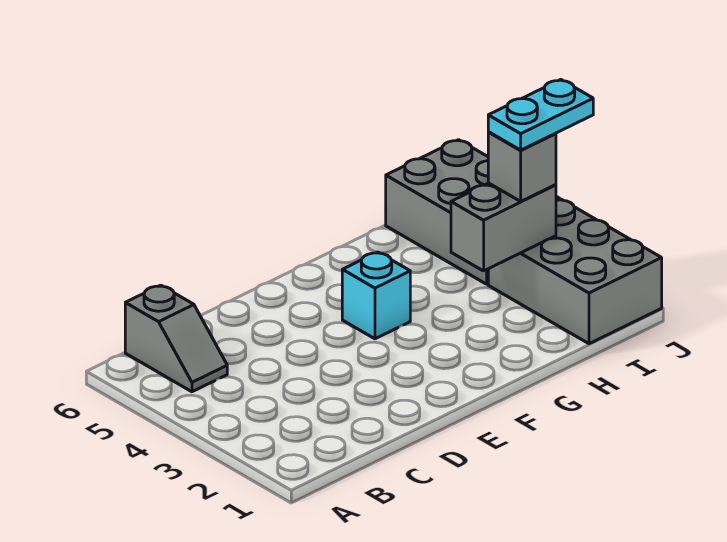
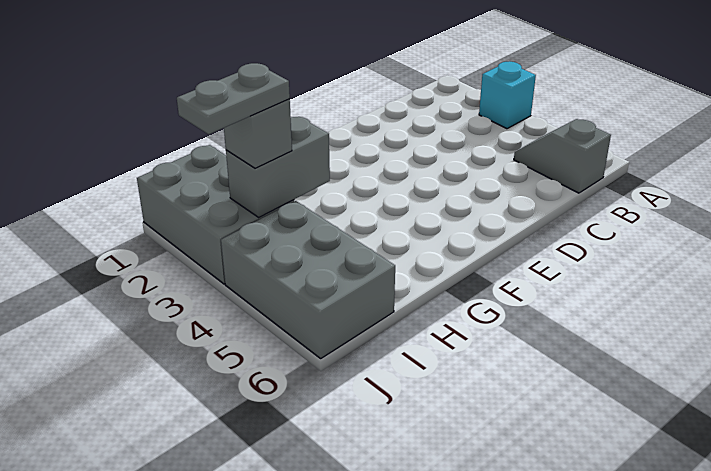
cyan 1x1 brick [342,252,410,339] -> cyan 1x1 brick moved to [479,61,536,129]
cyan 1x2 plate [488,80,593,150] -> grey 1x2 plate [177,63,290,134]

